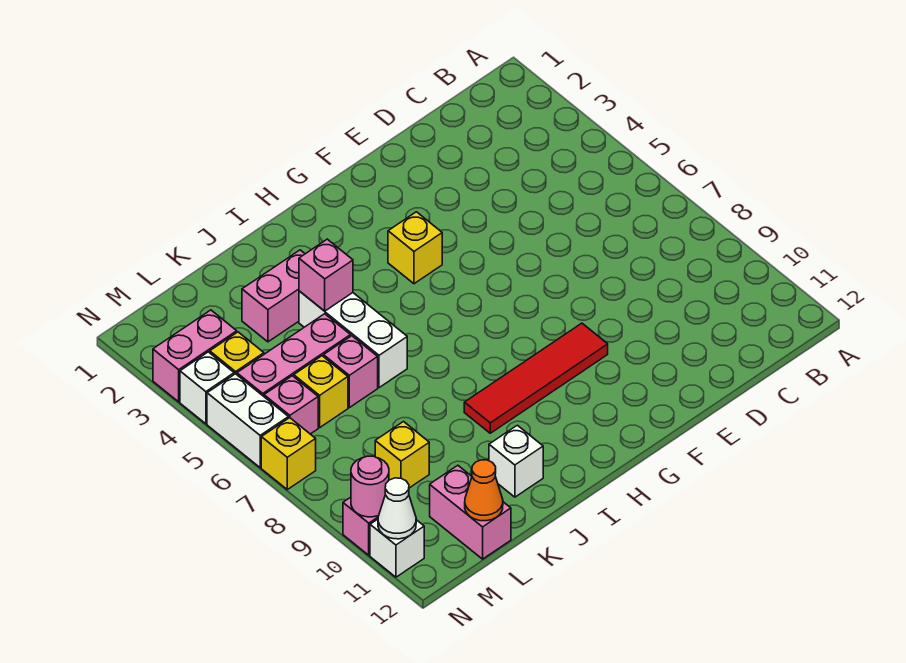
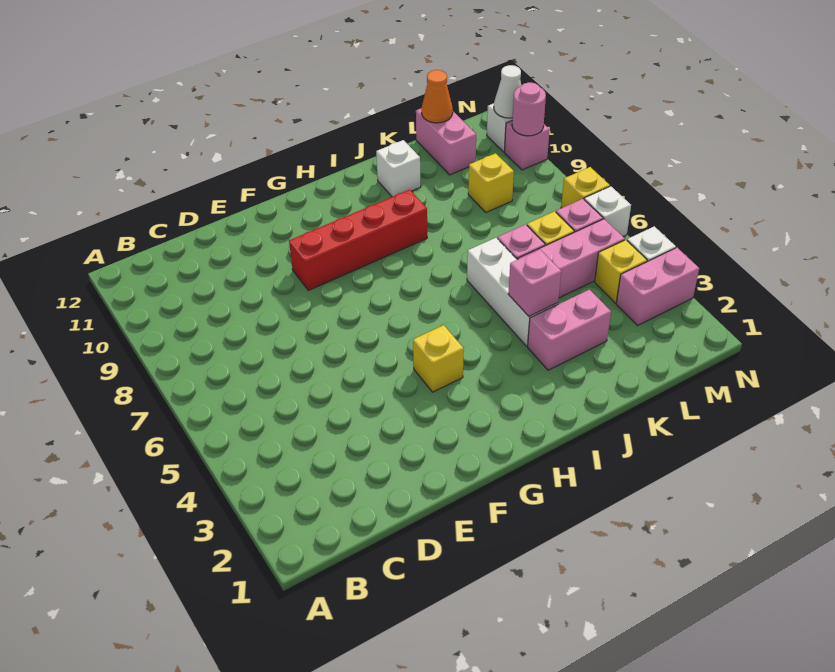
red 1x4 tile [464,323,608,433] -> red 1x4 brick [289,190,427,290]
white 1x2 brick [207,374,288,468] -> white 1x1 brick [584,186,631,236]

